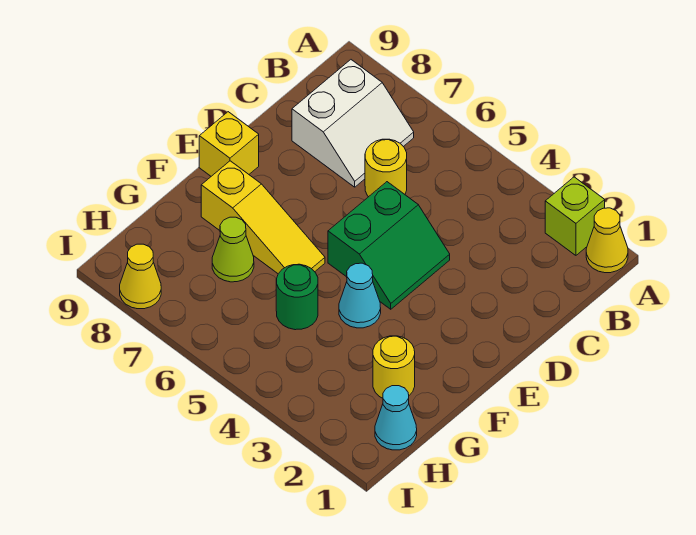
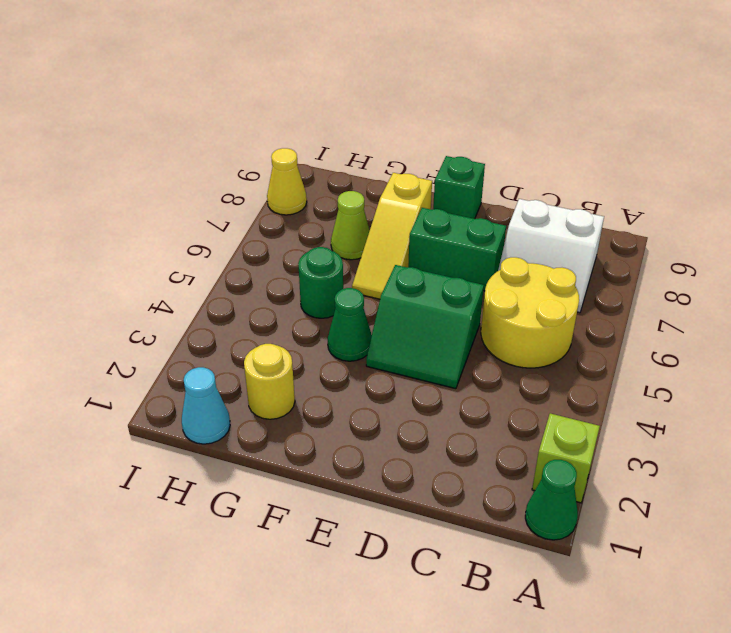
yellow 1x1 cone [586,208,628,273] -> green 1x1 cone [525,460,578,540]
yellow 1x1 round brick [365,139,407,197] -> yellow 2x2 round brick [481,257,579,368]
none -> green 1x2 brick [408,208,506,291]
yellow 1x1 brick [199,112,259,176] -> green 1x1 brick [433,156,485,219]
cyan 1x1 cone [339,263,381,328] -> green 1x1 cone [328,288,372,361]

